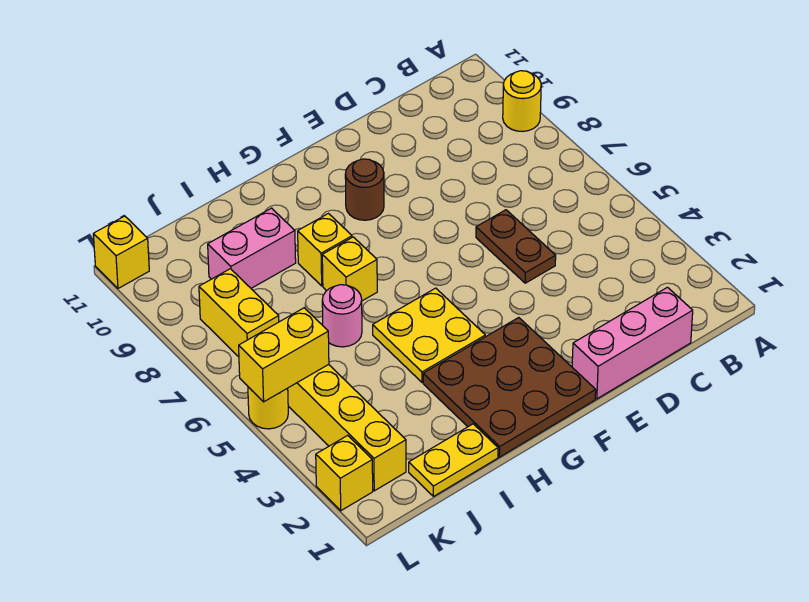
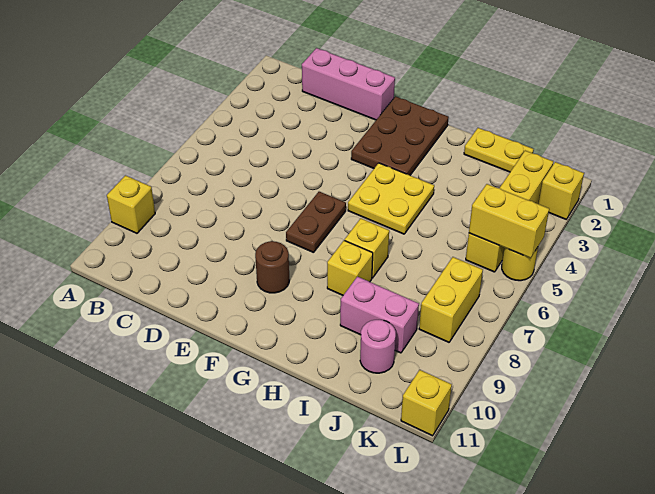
yellow 1x1 round brick [503,71,541,132] -> yellow 1x1 brick [107,175,155,233]
brown 1x2 plate [476,210,556,283] -> brown 1x2 plate moved to [286,192,346,253]
brown 3x3 plate [423,318,596,457] -> brown 2x3 plate [351,96,449,175]
pink 1x1 round brick [322,285,362,347] -> pink 1x1 round brick moved to [360,320,396,373]

